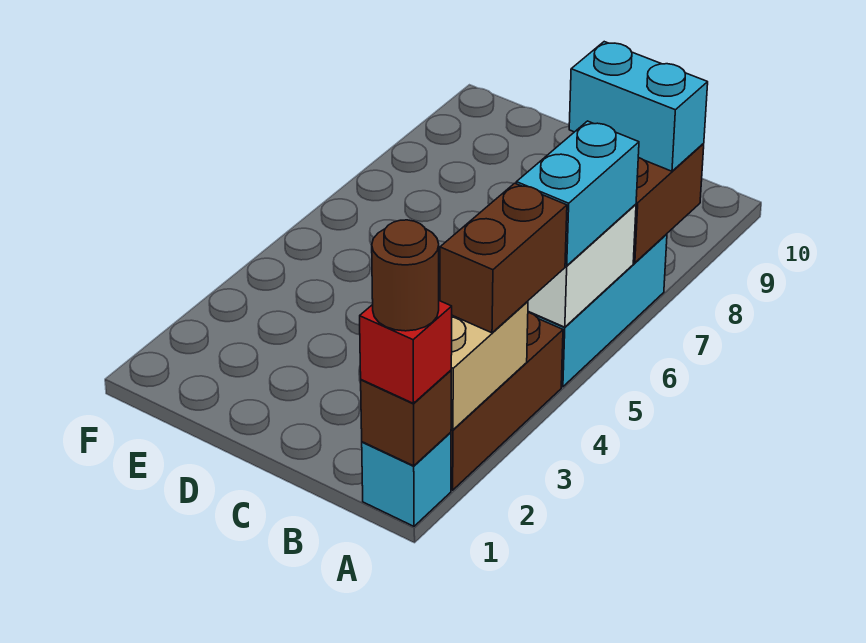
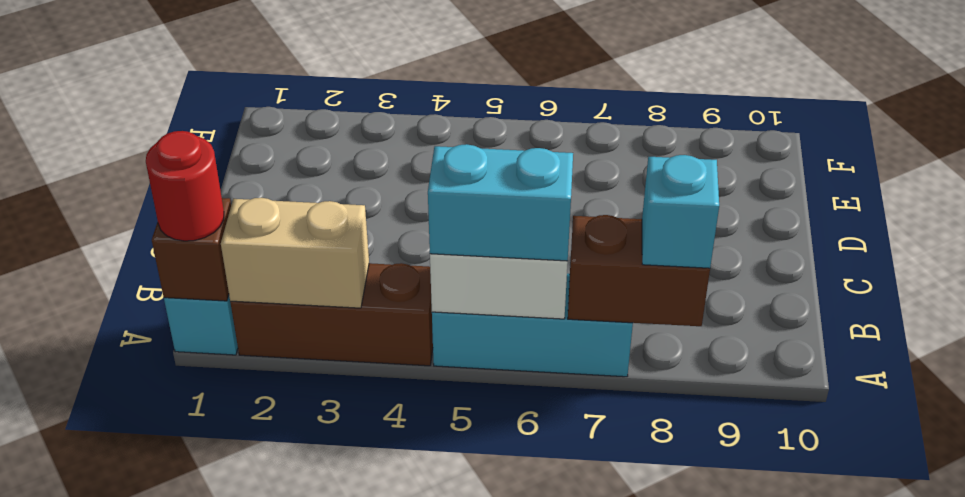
red 1x1 brick [360,301,452,403] -> red 1x1 round brick [146,131,224,241]
brown 1x1 round brick [372,220,439,331] -> none
brown 1x2 brick [440,183,567,333] -> none
cyan 1x2 brick [569,42,708,171] -> cyan 1x1 brick [642,155,719,268]

